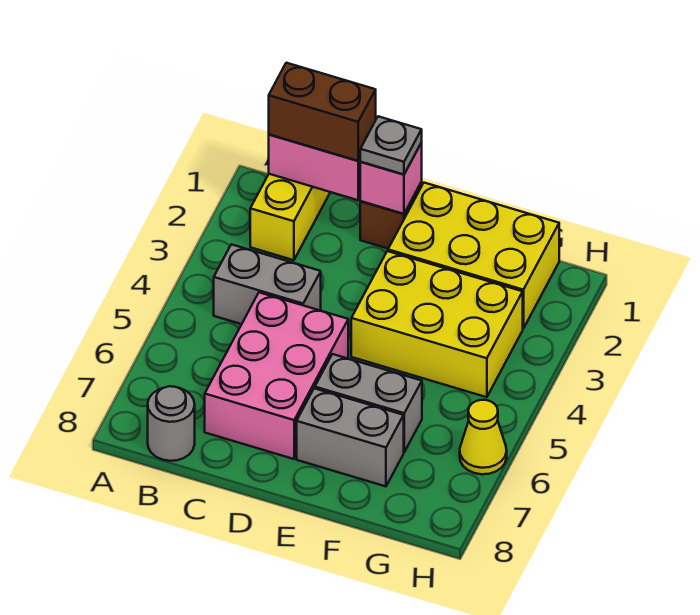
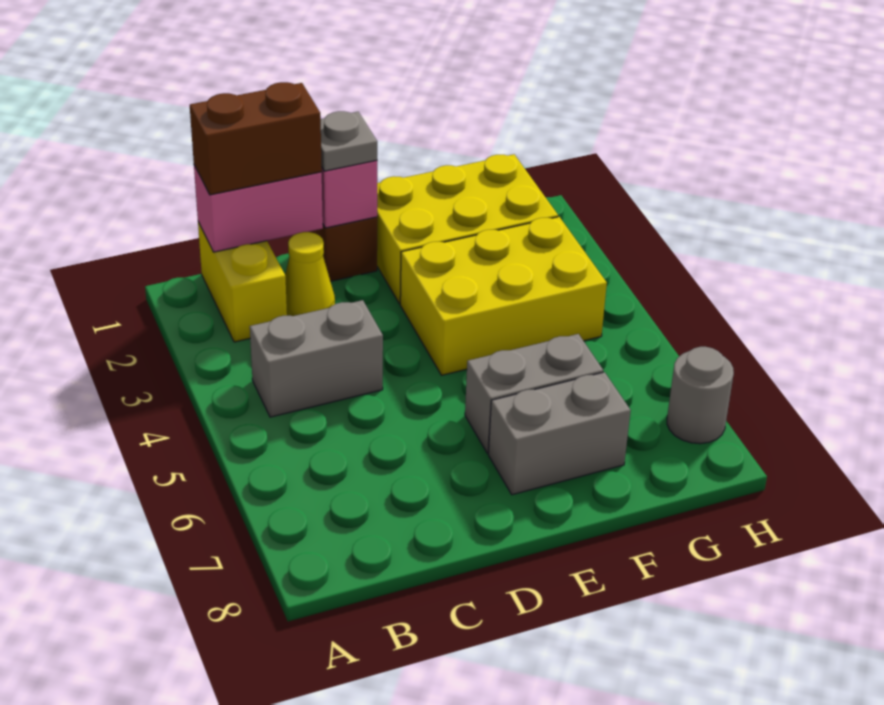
grey 1x1 round brick [148,386,195,461] -> grey 1x1 round brick moved to [667,347,734,444]
pink 2x3 brick [205,293,348,459] -> none
yellow 1x1 cone [460,400,507,474] -> yellow 1x1 cone moved to [285,232,335,316]

